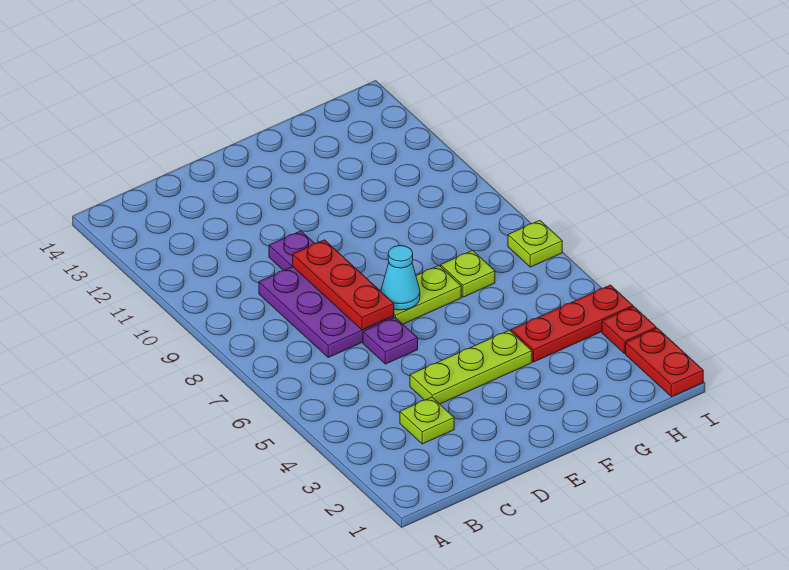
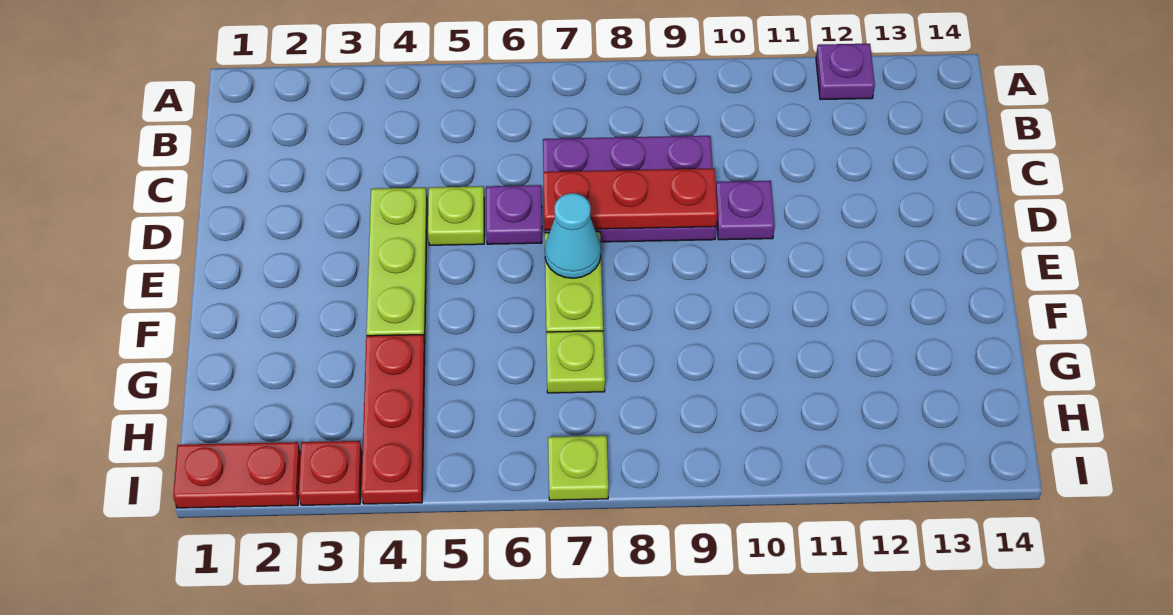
none -> purple 1x1 plate [816,44,875,100]
lime 1x1 plate [400,397,454,444] -> lime 1x1 plate moved to [428,186,484,245]

